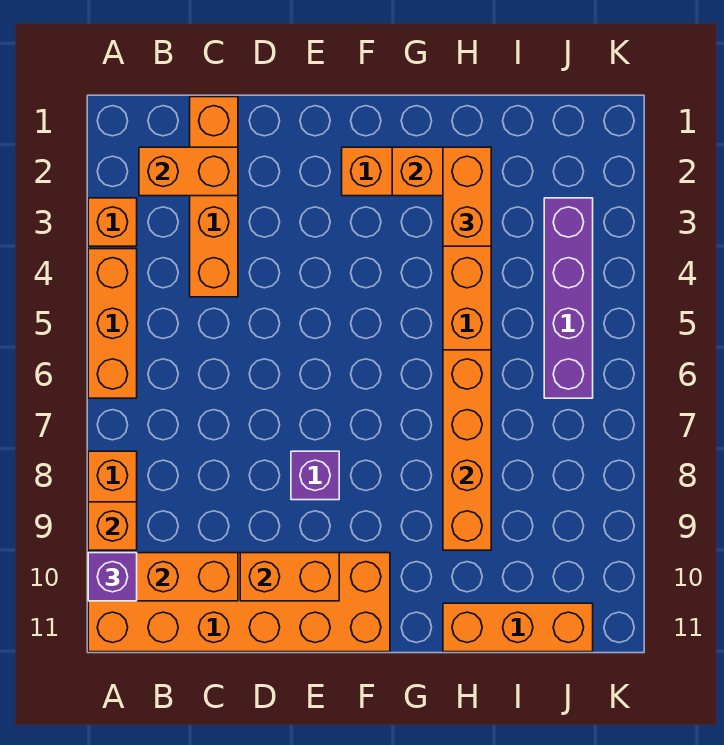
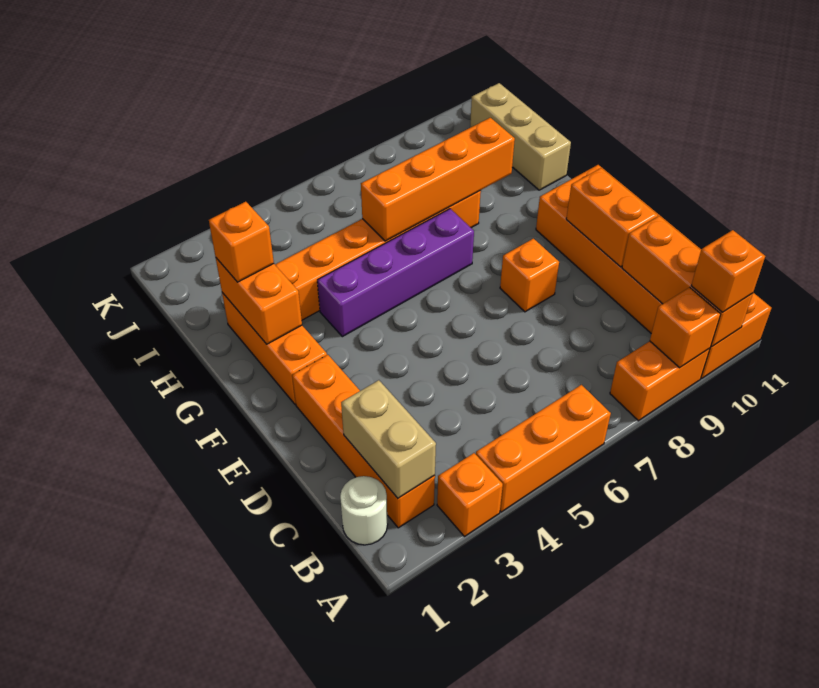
purple 1x1 brick [88,553,137,601] -> orange 1x1 brick [691,230,765,312]
none -> white 1x1 round brick [340,476,388,545]
orange 1x2 brick [139,147,238,196] -> tan 1x2 brick [341,380,436,498]
orange 1x4 brick [190,97,238,297] -> orange 1x4 brick turned to [292,355,435,528]
purple 1x1 brick [291,451,339,500] -> orange 1x1 brick [500,239,559,312]
orange 1x2 brick [443,147,491,246] -> orange 1x1 brick [209,202,274,282]
orange 1x3 brick [443,603,593,652] -> tan 1x3 brick [470,83,571,190]
purple 1x4 brick [544,198,593,398] -> purple 1x4 brick moved to [317,209,474,337]

